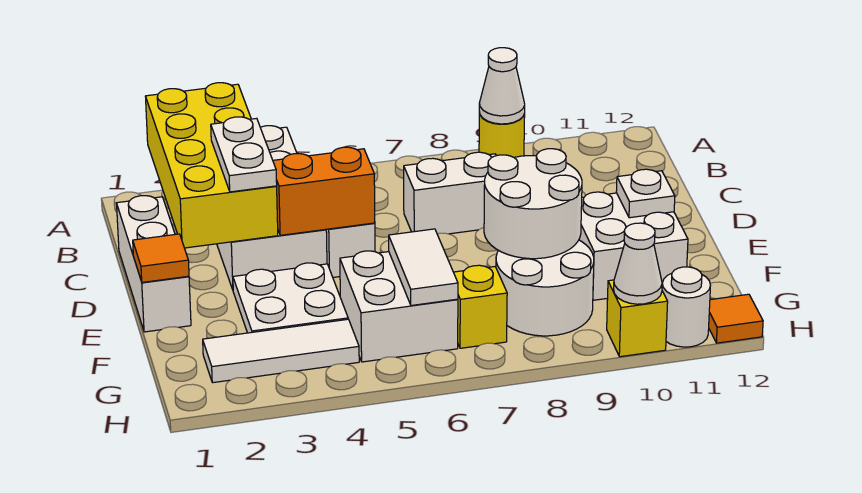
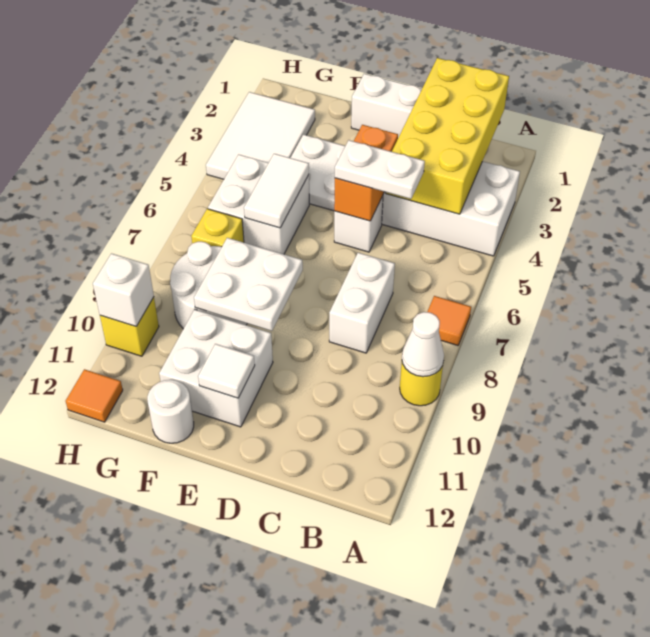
yellow 2x4 brick [145,83,278,248] -> yellow 2x4 brick turned to [386,58,509,214]
white 1x2 plate [211,117,277,192] -> white 1x2 plate moved to [335,140,425,199]
orange 1x1 tile [133,234,189,282] -> orange 1x1 tile moved to [427,296,471,345]
white 2x2 round brick [484,149,582,259] -> white 2x2 plate [194,238,303,331]
white 1x1 plate [616,169,675,218] -> white 1x1 tile [198,344,255,398]
white 1x2 tile [389,229,458,306] -> white 1x2 tile turned to [244,154,309,228]
white 1x3 tile [203,319,359,383] -> white 2x3 tile [206,92,315,179]
white 1x1 cone [614,223,662,304] -> white 1x1 brick [93,254,154,326]
white 1x1 round brick [662,267,710,347] -> white 1x1 round brick moved to [147,380,194,443]

